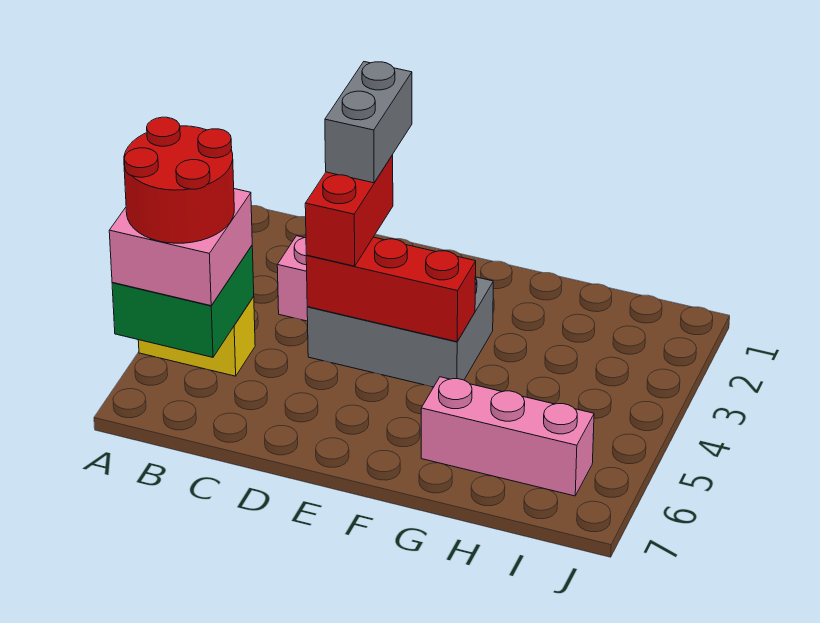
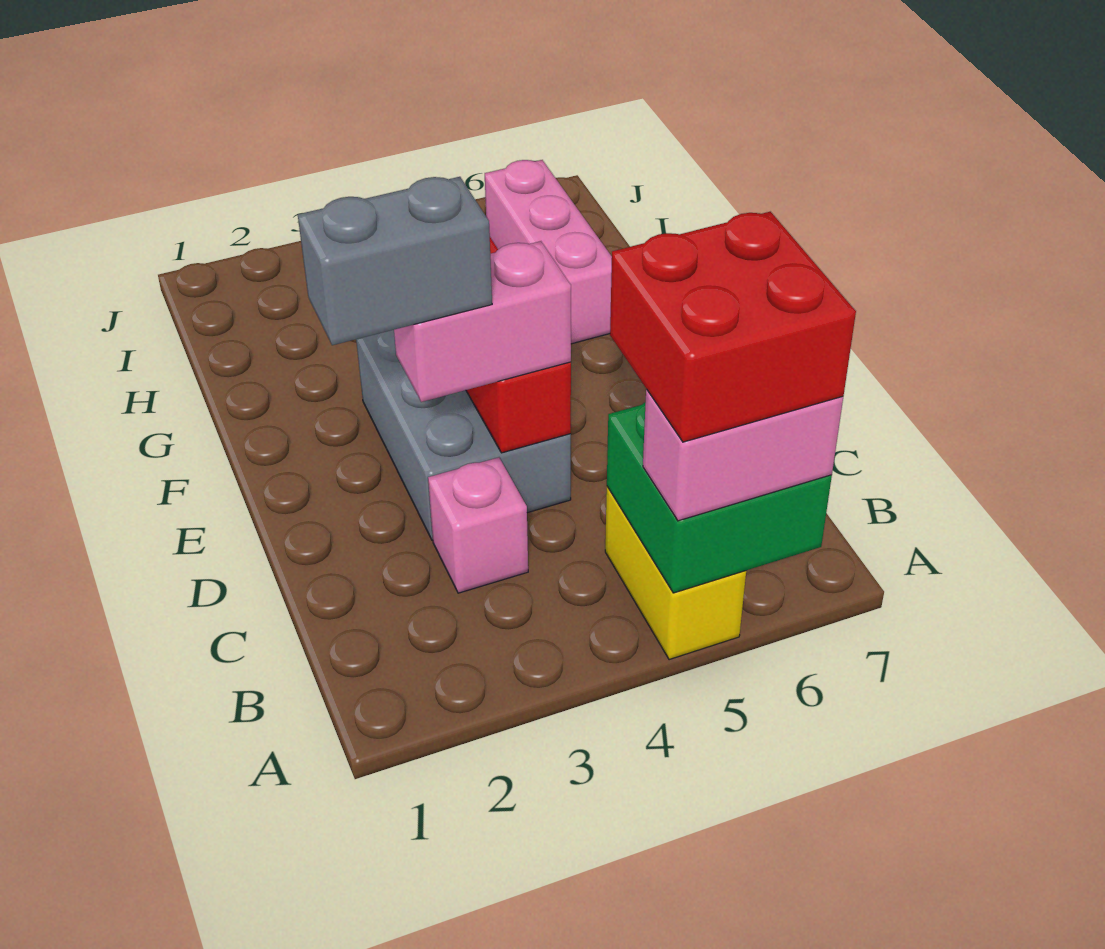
pink 2x2 brick [109,189,252,306] -> pink 1x2 brick [643,389,843,521]
red 2x2 round brick [124,117,234,243] -> red 2x2 brick [610,212,856,442]
red 1x2 brick [305,155,393,266] -> pink 1x2 brick [394,241,571,402]

